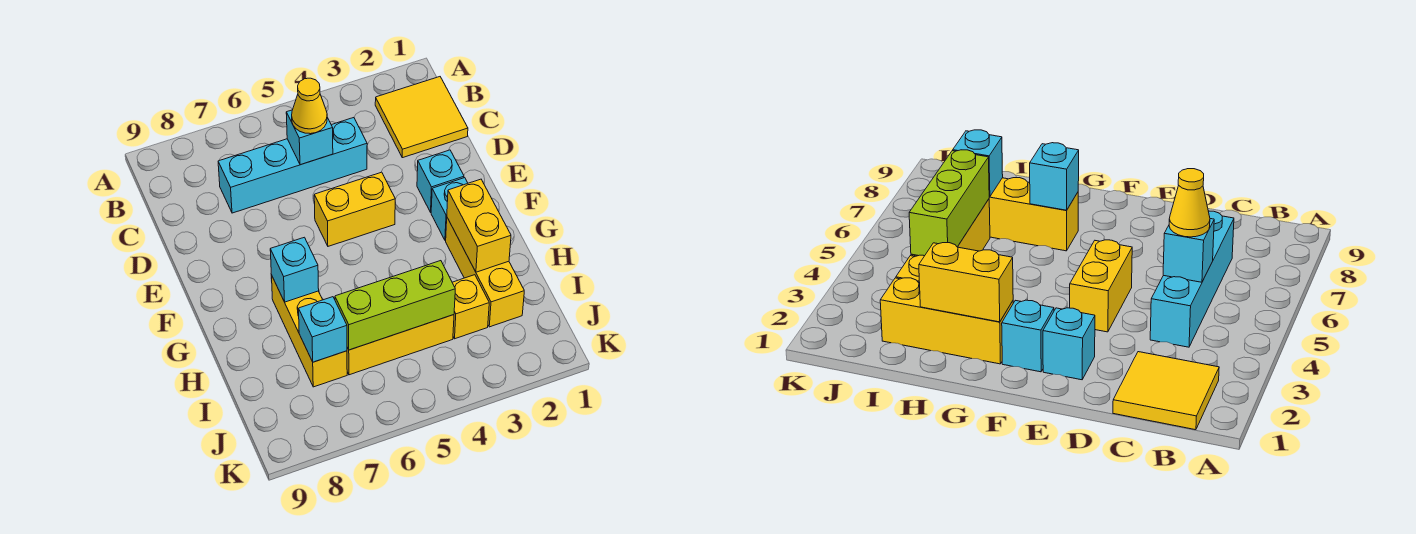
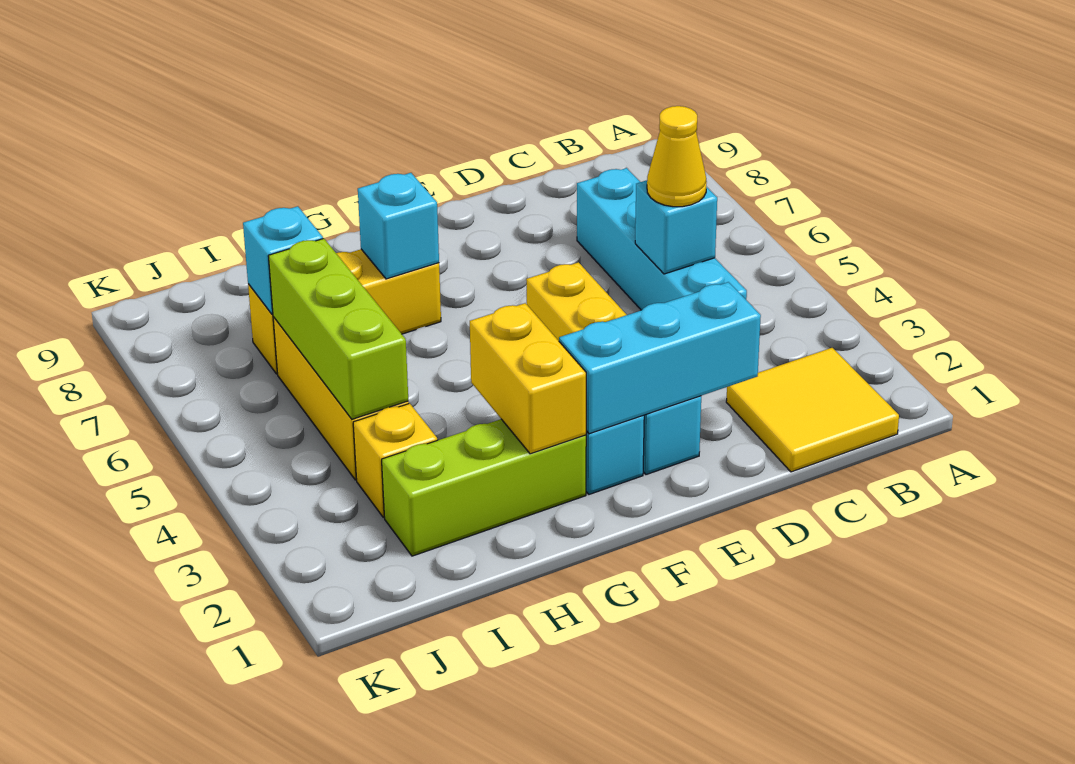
none -> cyan 1x3 brick [559,282,761,434]
yellow 1x3 brick [446,218,524,327] -> lime 1x3 brick [382,419,586,556]
yellow 1x2 brick [447,179,511,272] -> yellow 1x2 brick turned to [470,303,586,454]

